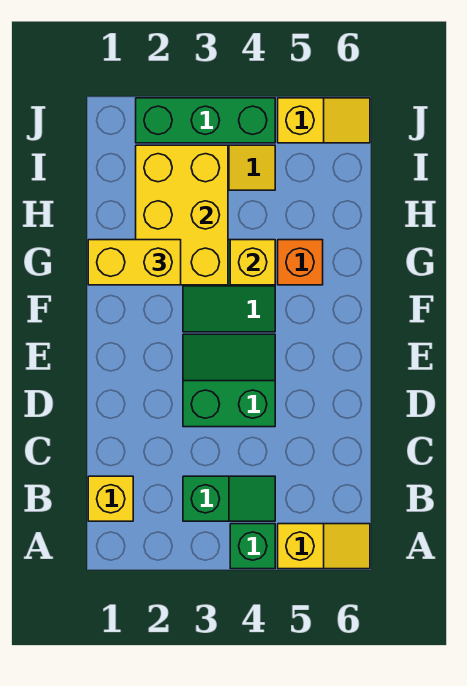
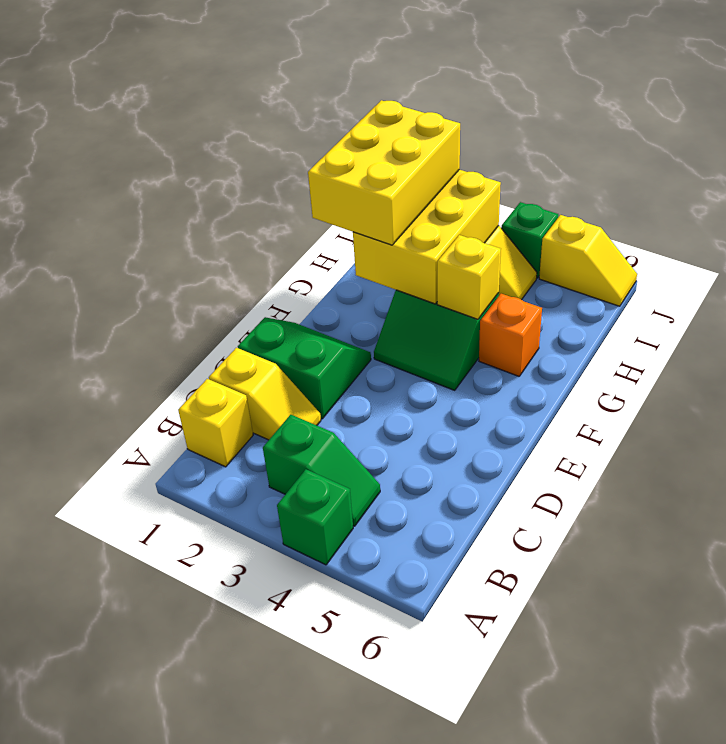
yellow 1x2 slope [278,524,370,569] -> yellow 1x2 slope moved to [209,348,321,440]
green 2x2 slope [183,334,275,427] -> green 2x2 slope moved to [238,317,371,419]
yellow 1x2 brick [88,240,181,285] -> yellow 2x3 brick [308,100,460,245]
green 1x3 brick [136,98,275,143] -> green 1x1 brick [501,202,558,278]

